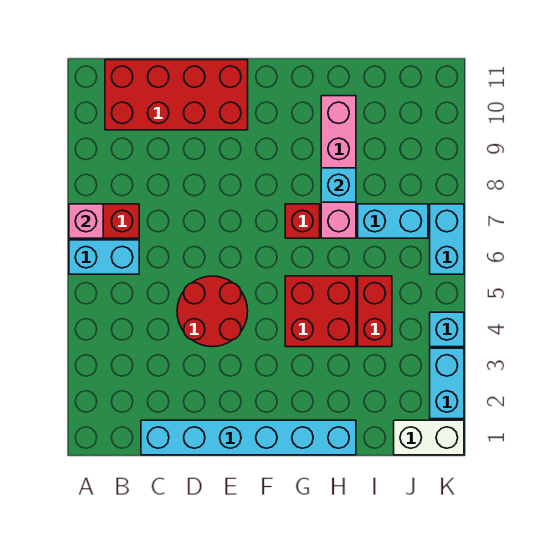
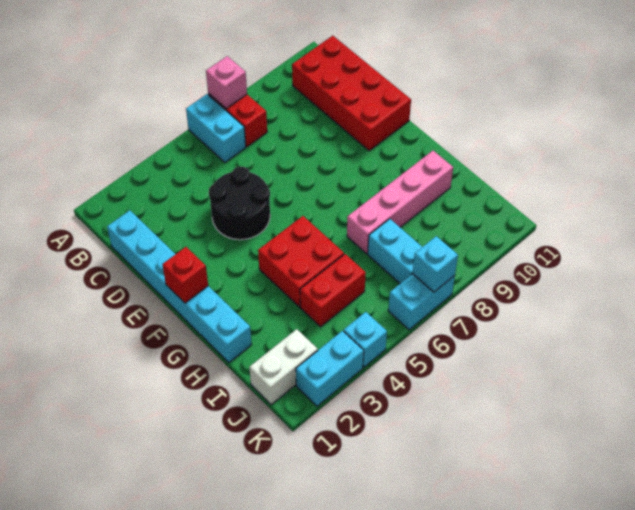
red 2x2 round brick [177,276,248,347] -> black 2x2 round brick [209,167,270,240]
red 1x1 brick [285,204,320,238] -> red 1x1 brick moved to [162,247,208,303]
cyan 1x1 brick [321,168,356,202] -> cyan 1x1 brick moved to [412,236,458,292]
white 1x2 brick [394,420,464,455] -> white 1x2 brick turned to [249,329,318,405]

